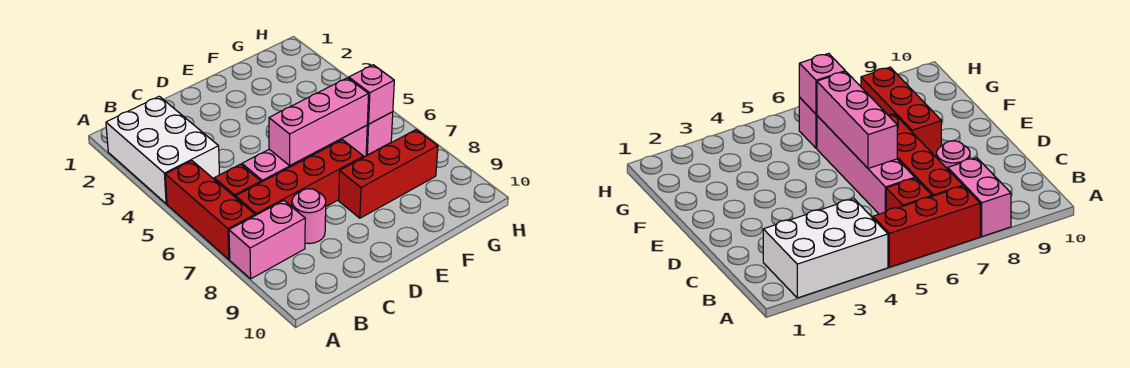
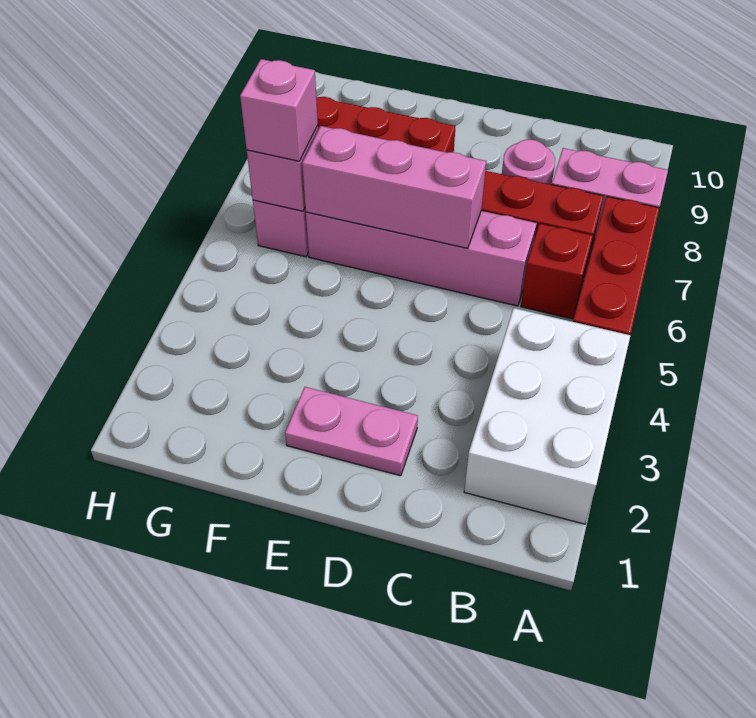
none -> pink 1x2 plate [285,387,418,476]
none -> pink 1x1 brick [240,59,318,161]

